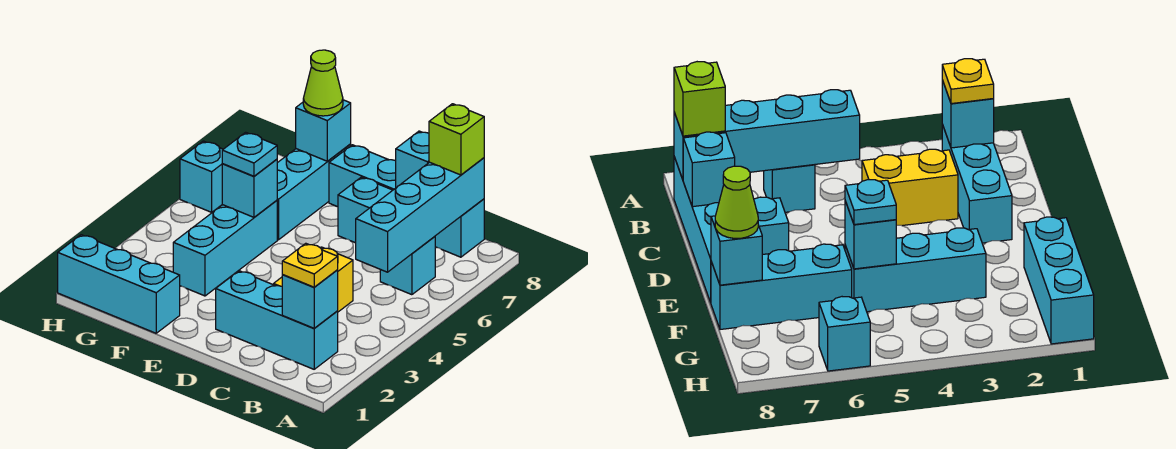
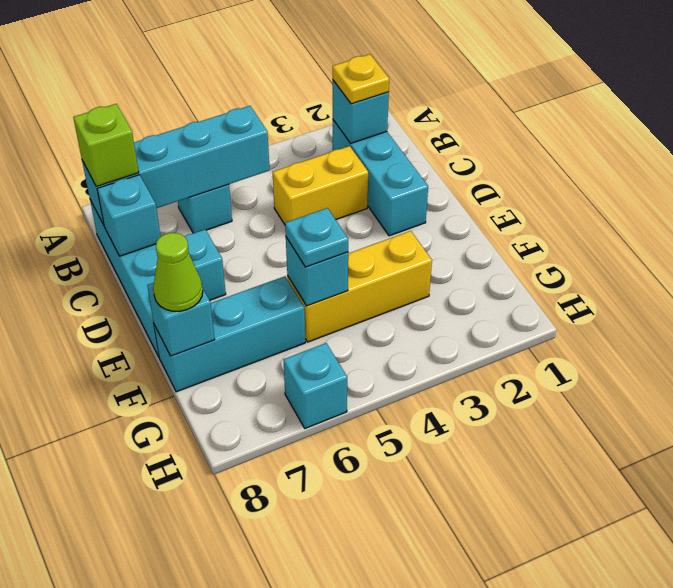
cyan 1x3 brick [58,235,180,333] -> none
cyan 1x3 brick [173,200,277,296] -> yellow 1x3 brick [287,231,432,342]

